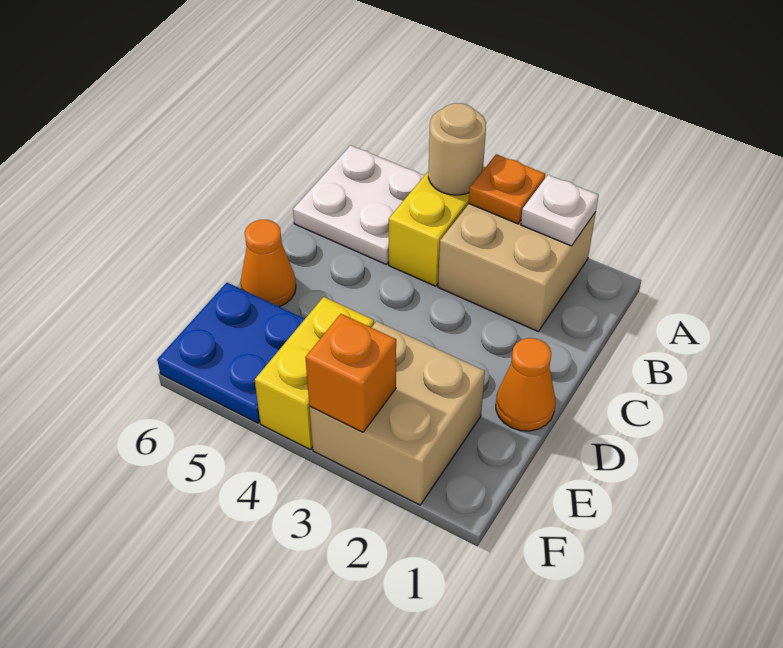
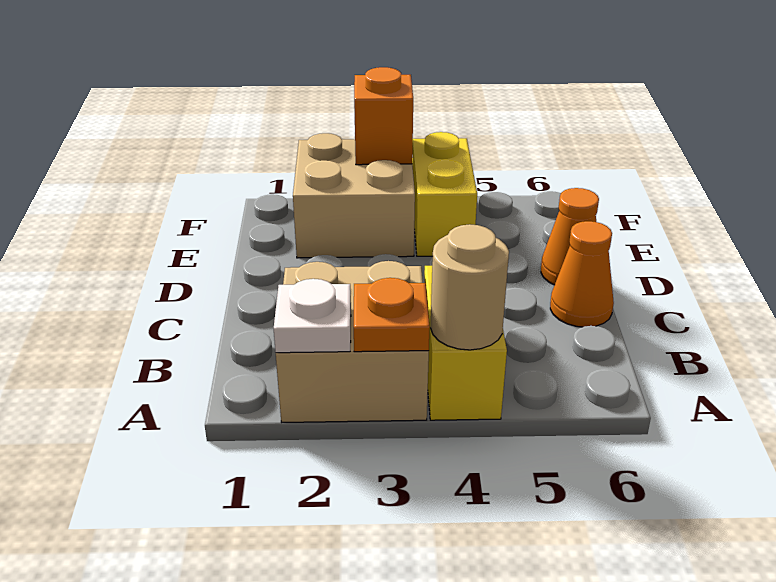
white 2x2 plate [293,145,424,264] -> none
orange 1x1 cone [496,338,555,431] -> orange 1x1 cone moved to [550,221,614,327]
blue 2x2 plate [157,283,305,423] -> none

